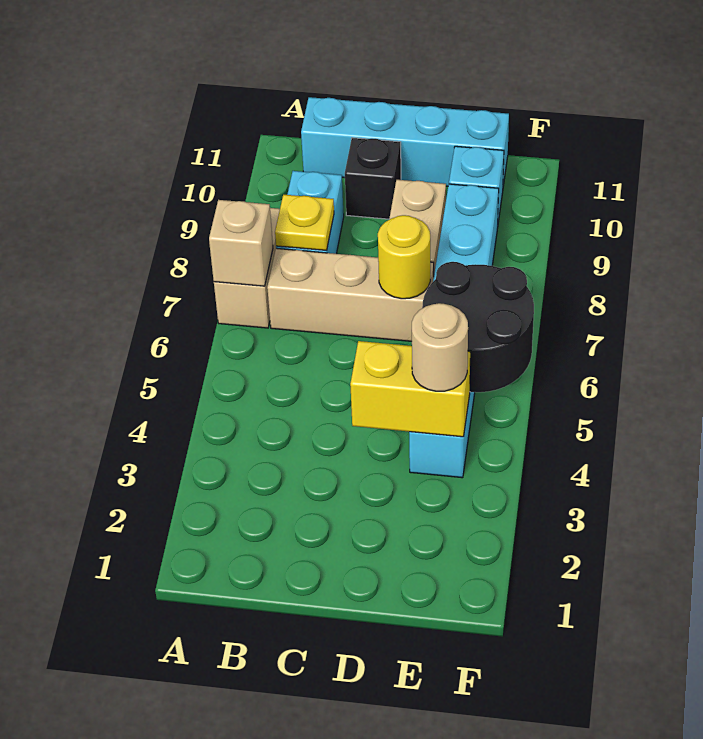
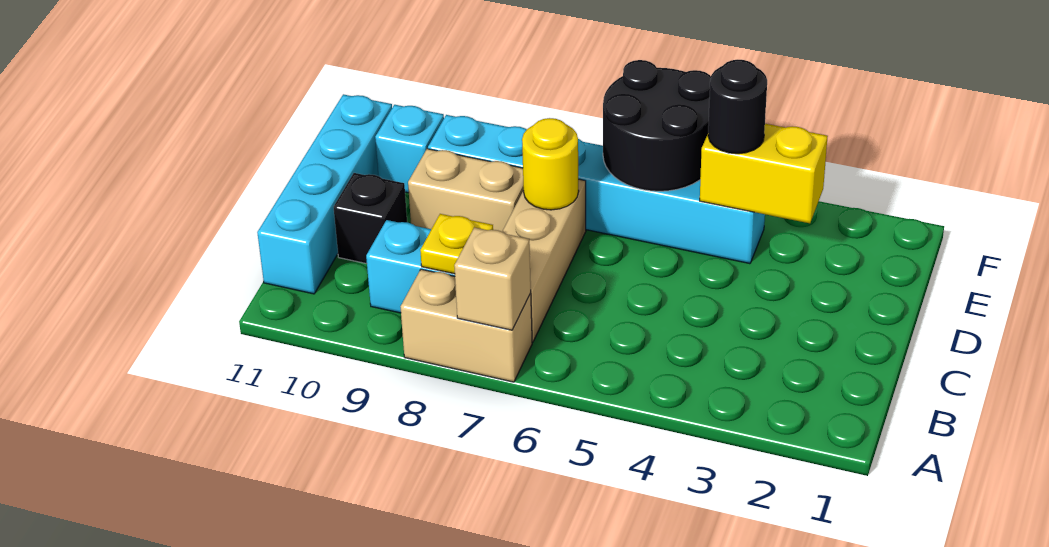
yellow 1x2 brick [350,341,470,437] -> yellow 1x2 brick turned to [700,124,828,223]
tan 1x1 round brick [412,303,468,391] -> black 1x1 round brick [708,60,767,154]

